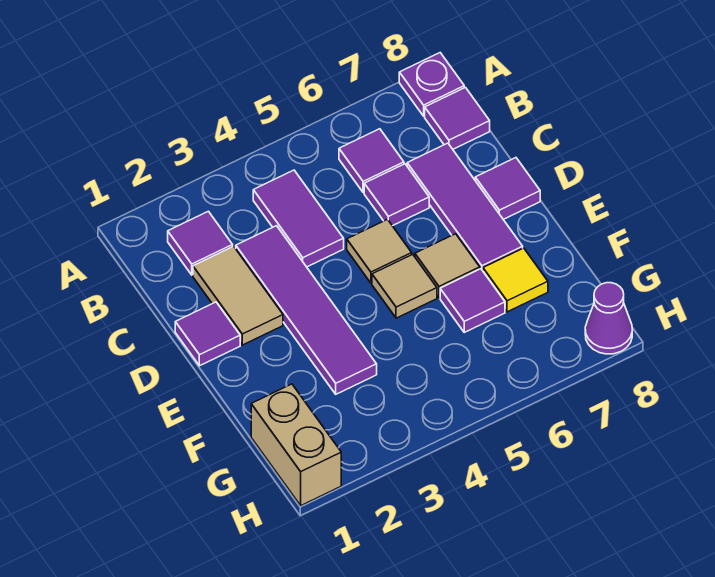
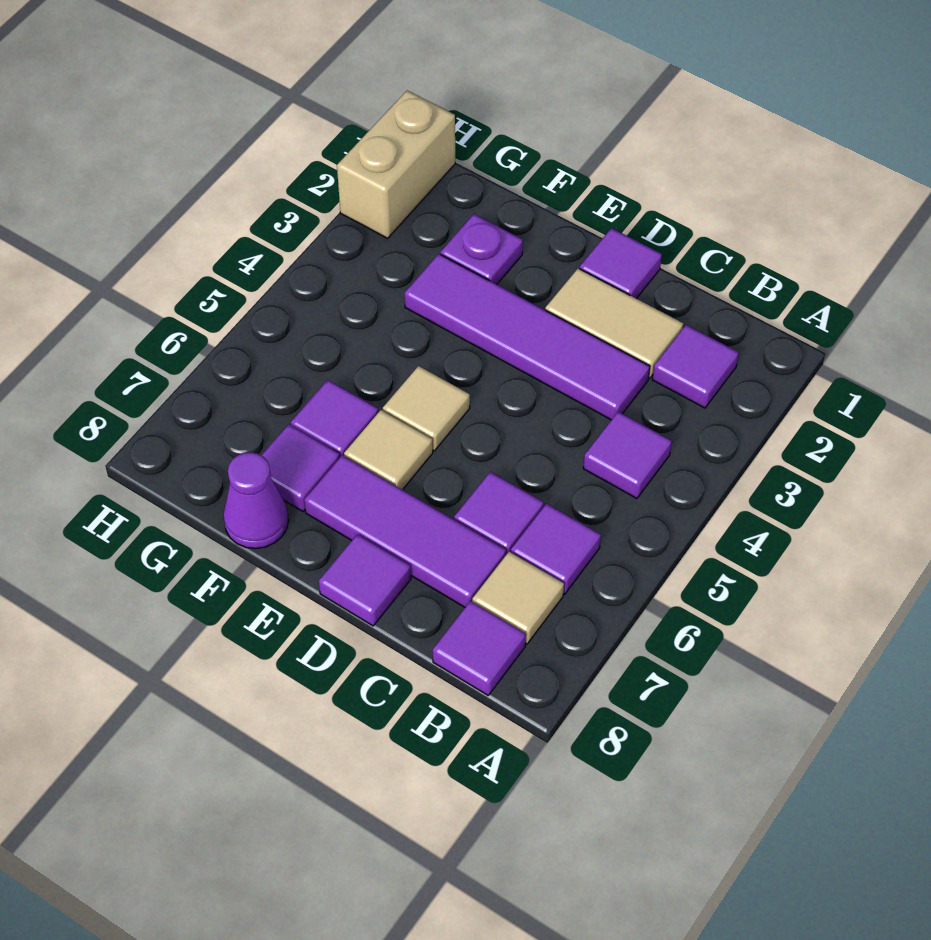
purple 1x1 plate [399,53,464,116] -> purple 1x1 plate moved to [440,214,523,284]
purple 1x2 tile [253,170,344,267] -> purple 1x1 tile [583,412,672,498]
tan 1x1 tile [347,219,412,283] -> tan 1x1 tile moved to [472,552,564,644]
yellow 1x1 tile [483,248,548,312] -> purple 1x1 tile [261,424,340,511]
tan 1x2 brick [251,384,341,505] -> tan 1x2 brick turned to [337,91,455,238]
purple 1x1 cone [585,283,632,354] -> purple 1x1 cone moved to [223,452,289,549]

